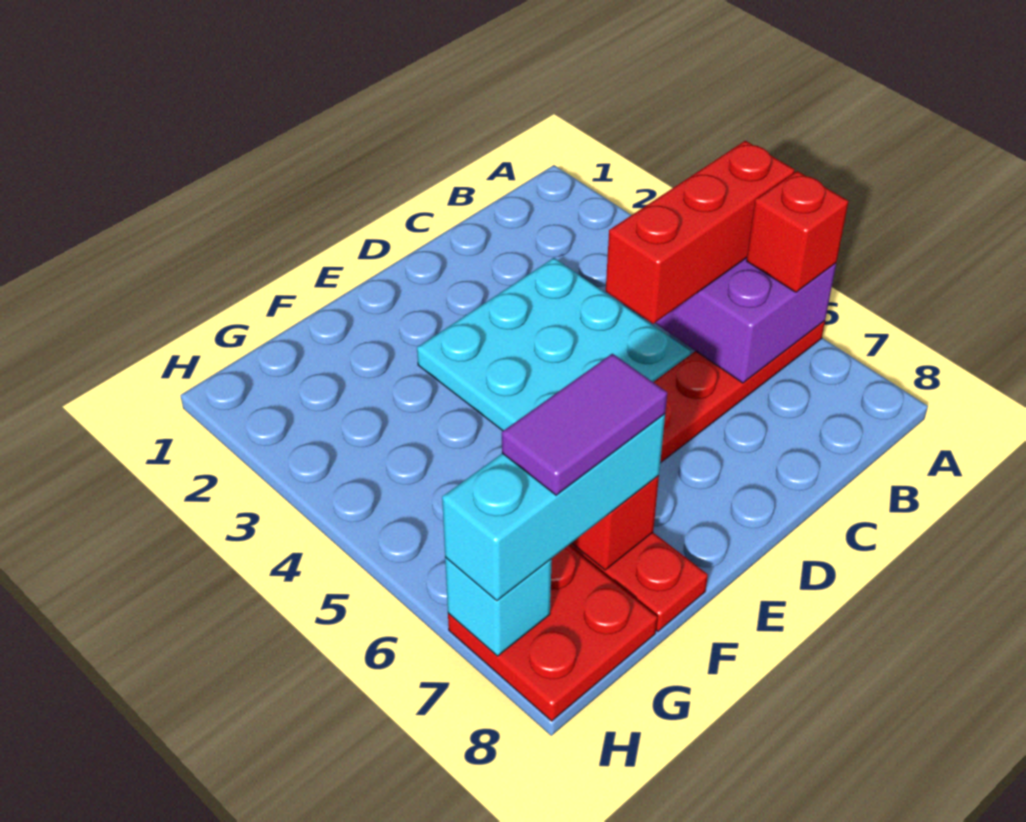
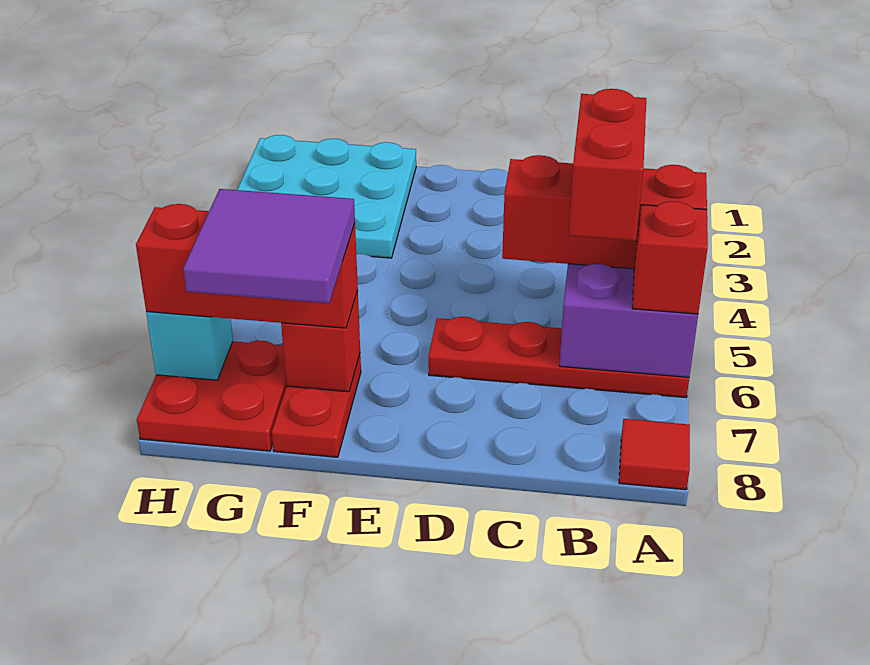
none -> red 1x1 tile [619,419,690,490]
none -> red 1x2 brick [568,89,646,241]
cyan 3x3 plate [417,258,691,431] -> cyan 3x3 plate moved to [237,135,416,258]
cyan 1x3 brick [442,414,665,601] -> red 1x3 brick [136,204,358,328]
purple 1x2 tile [502,354,667,495] -> purple 2x2 tile [183,189,355,303]

